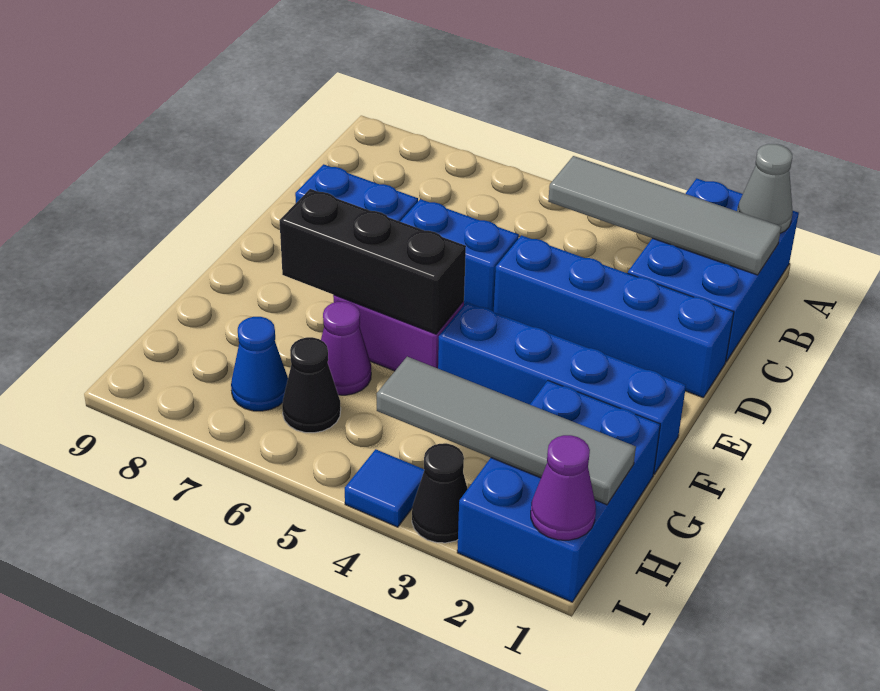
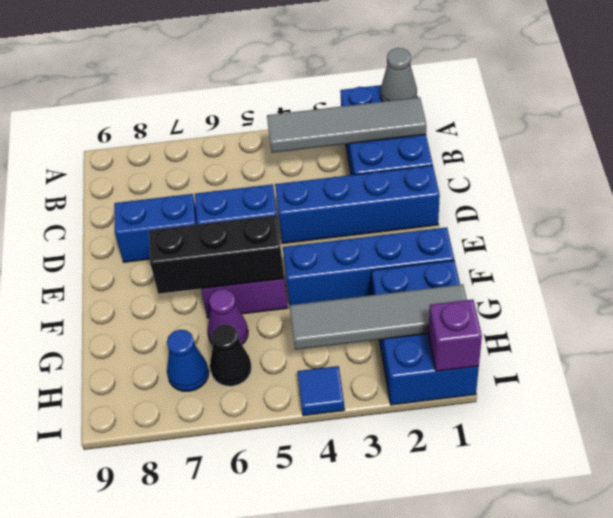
purple 1x1 cone [531,435,596,540] -> purple 1x1 brick [429,299,482,371]
black 1x1 cone [412,443,468,543] -> none

